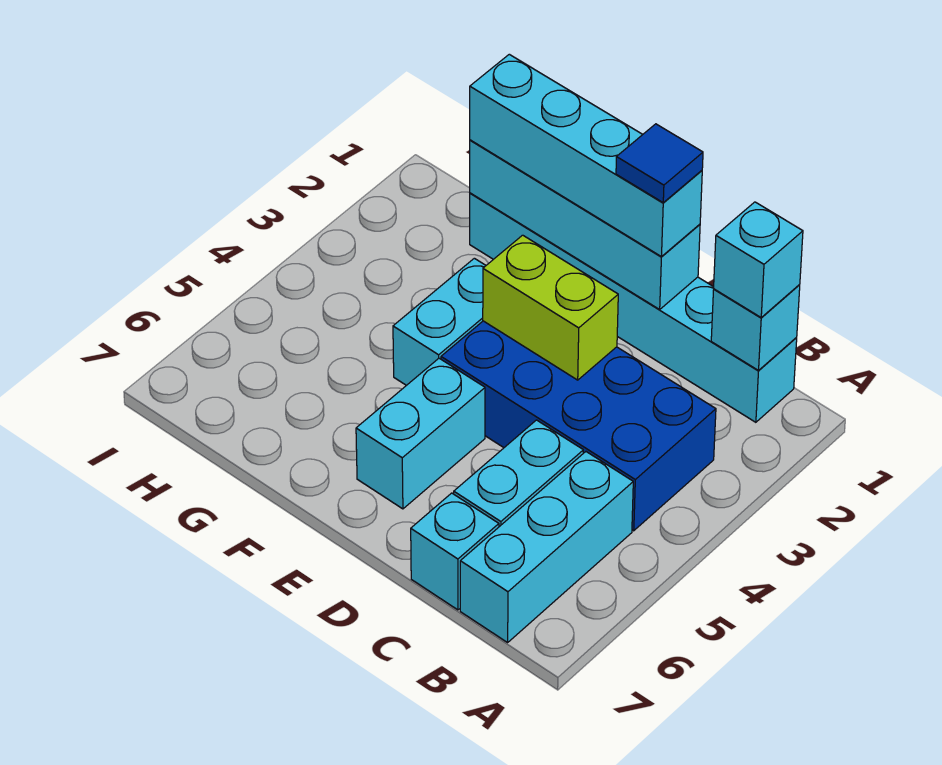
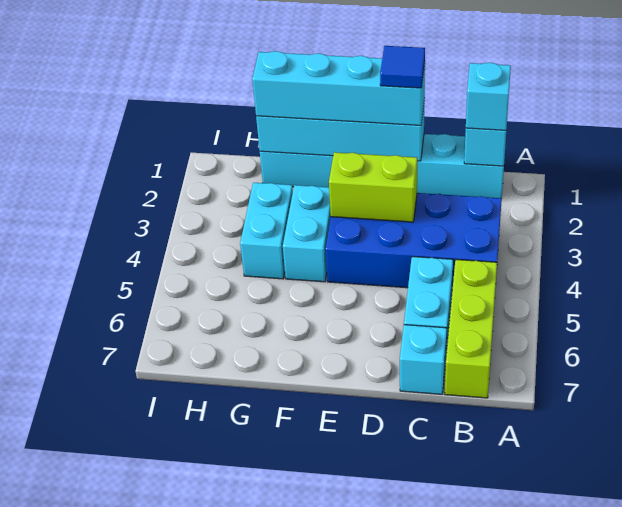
cyan 1x3 brick [460,452,633,642] -> lime 1x3 brick [445,260,497,398]
cyan 1x2 brick [356,358,485,509] -> cyan 1x2 brick moved to [240,183,293,279]

